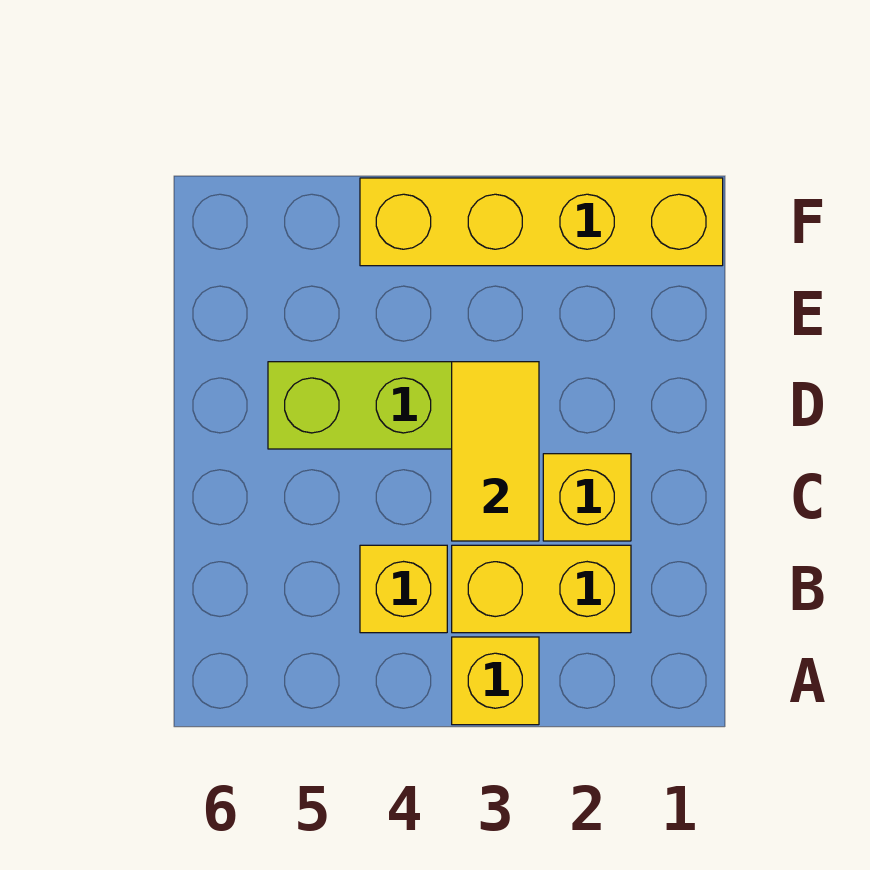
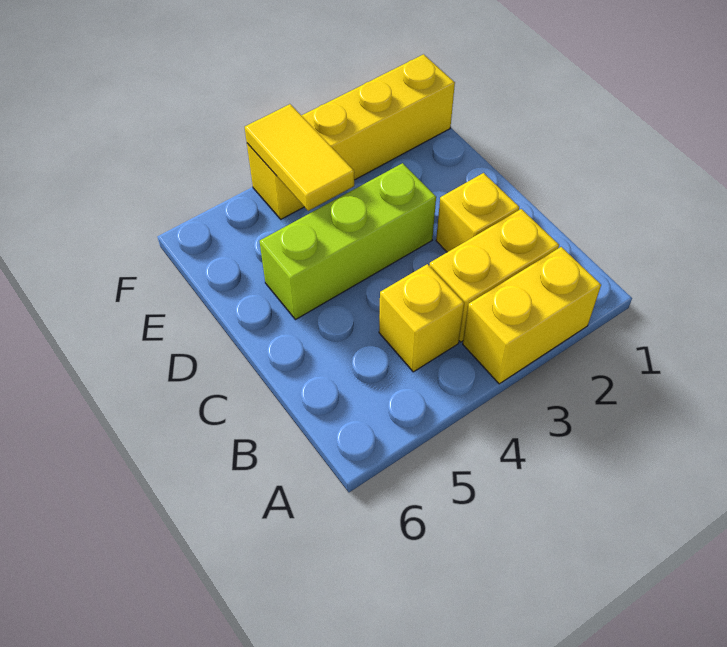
yellow 1x1 brick [452,637,539,725] -> yellow 1x2 brick [463,247,601,384]
yellow 1x2 tile [452,362,539,541] -> yellow 1x2 tile moved to [245,104,354,211]

